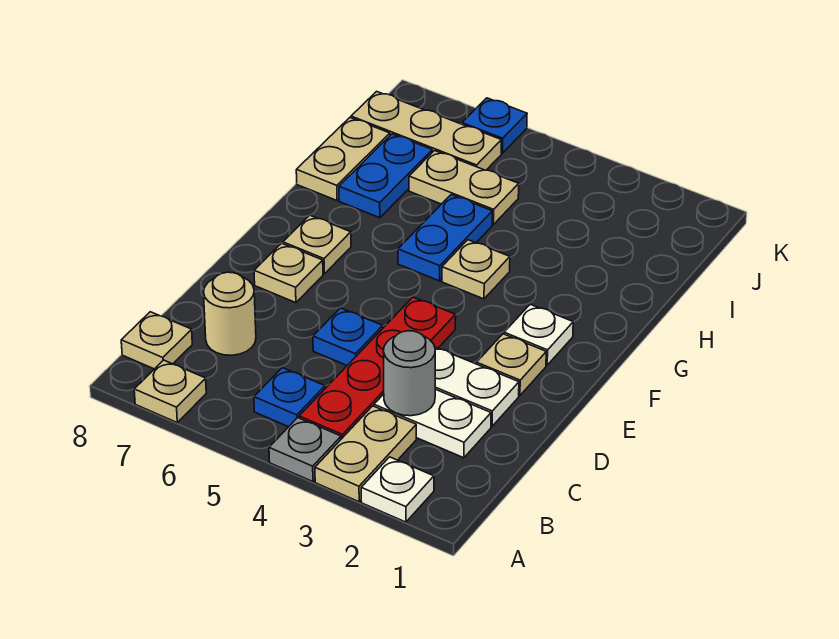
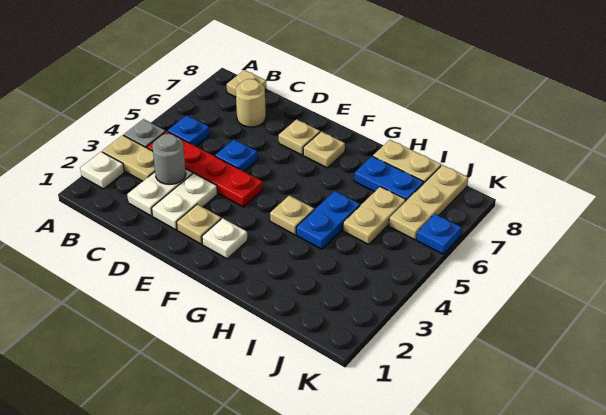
tan 1x1 plate [134,360,206,422] -> none
blue 1x2 plate [398,195,492,281] -> blue 1x2 plate turned to [296,191,360,249]

